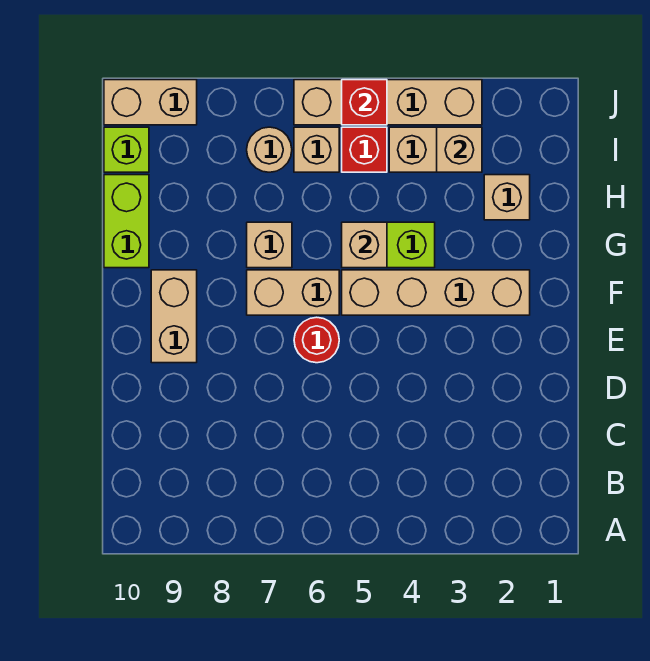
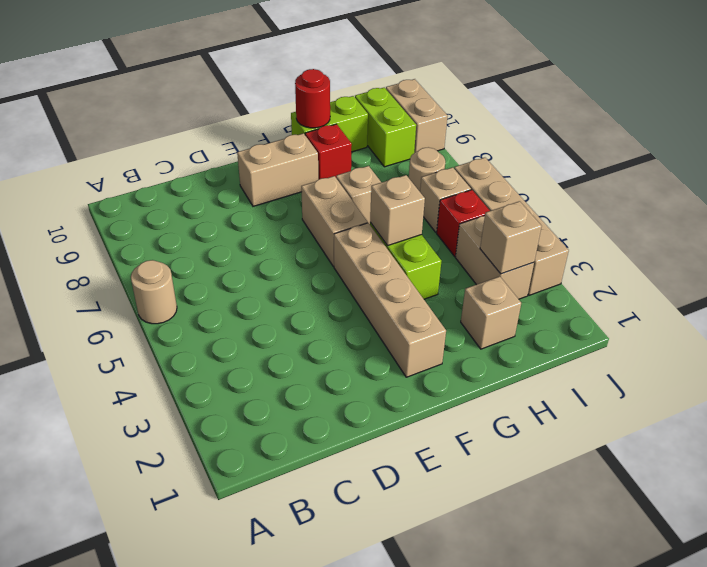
none -> tan 1x1 round brick [131,260,177,324]
red 1x1 round brick [294,317,339,363] -> red 1x1 round brick moved to [295,69,330,128]
lime 1x1 brick [104,127,149,172] -> lime 1x2 brick [355,88,416,167]
red 1x1 brick [342,80,387,125] -> red 1x1 brick moved to [305,124,352,180]

